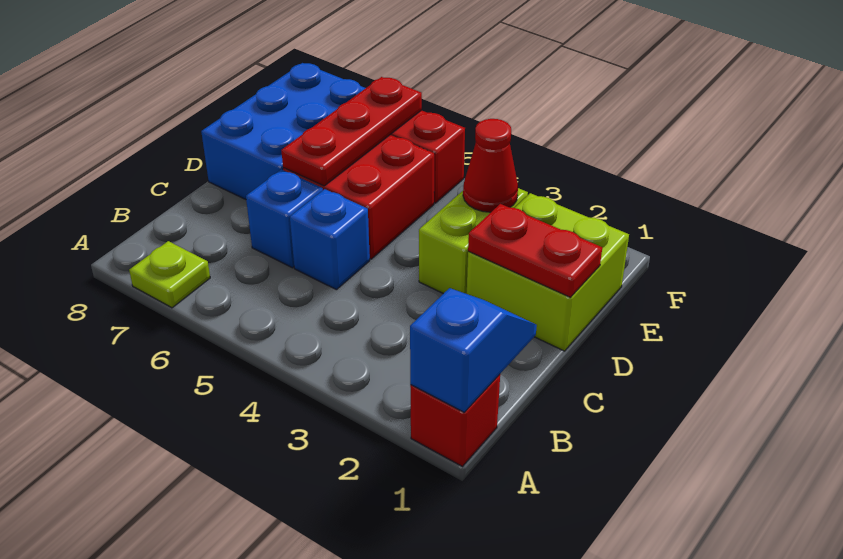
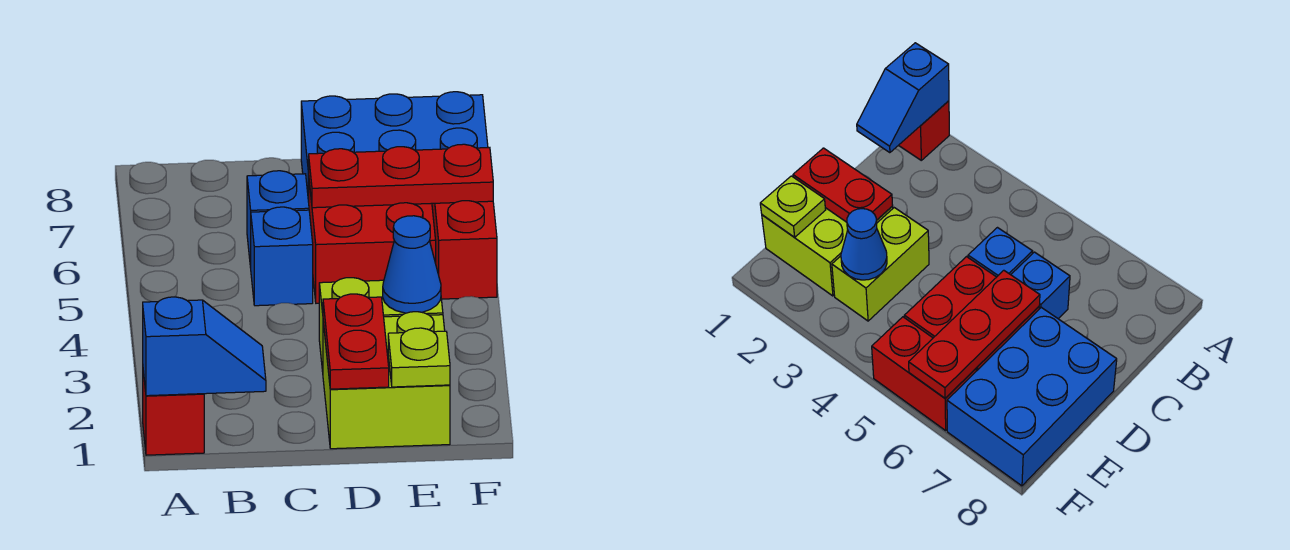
lime 1x1 plate [129,241,210,308] -> lime 1x1 plate moved to [388,328,450,387]
red 1x1 cone [463,119,518,212] -> blue 1x1 cone [383,216,441,313]

